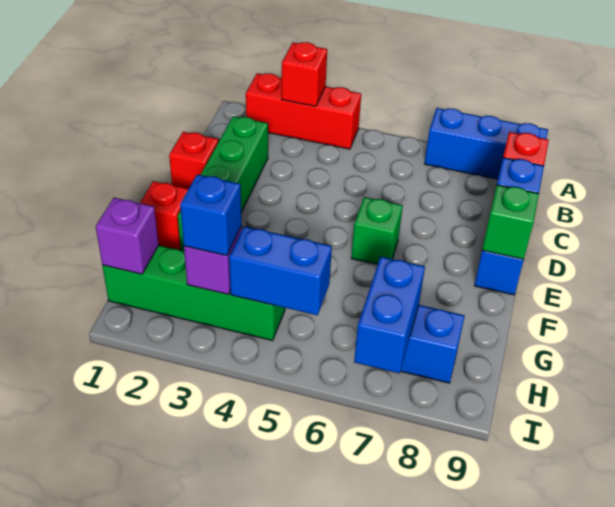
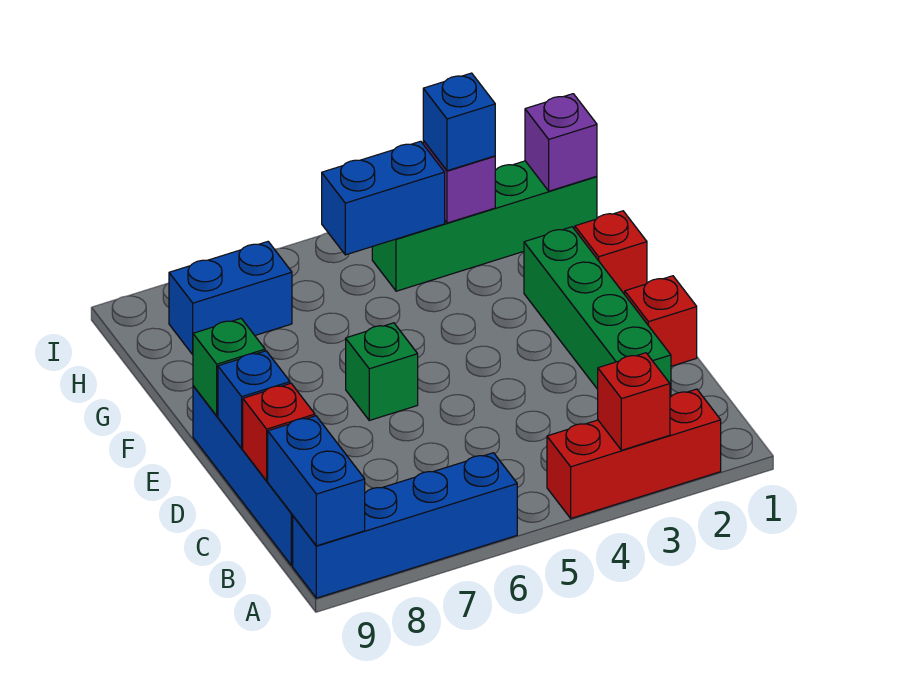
blue 1x3 brick [425,108,548,179] -> blue 1x4 brick [293,453,517,598]
blue 1x2 brick [354,257,425,373] -> blue 1x2 brick moved to [268,416,365,546]

